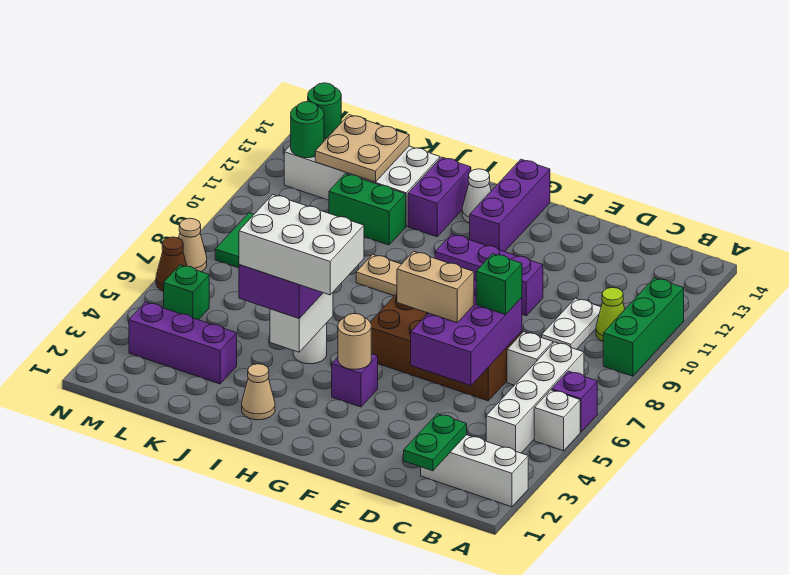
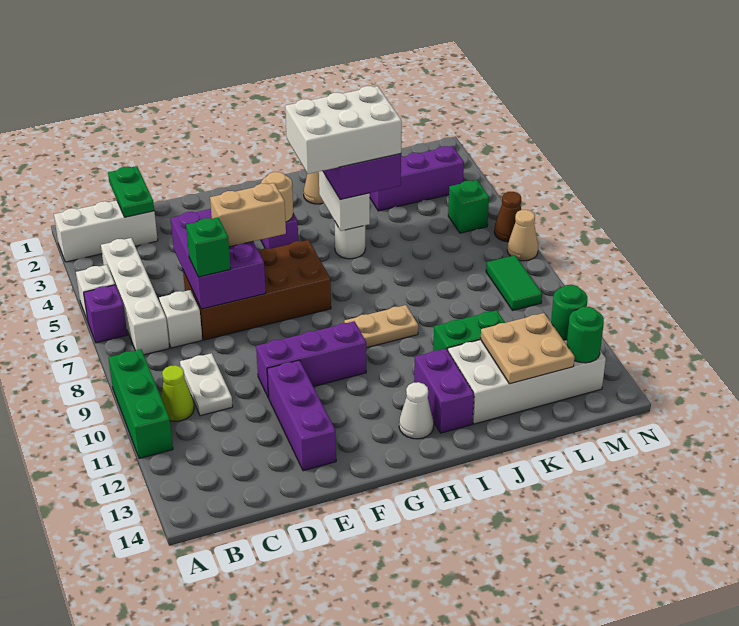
purple 1x3 brick [470,159,550,252] -> purple 1x3 brick moved to [267,360,336,471]

